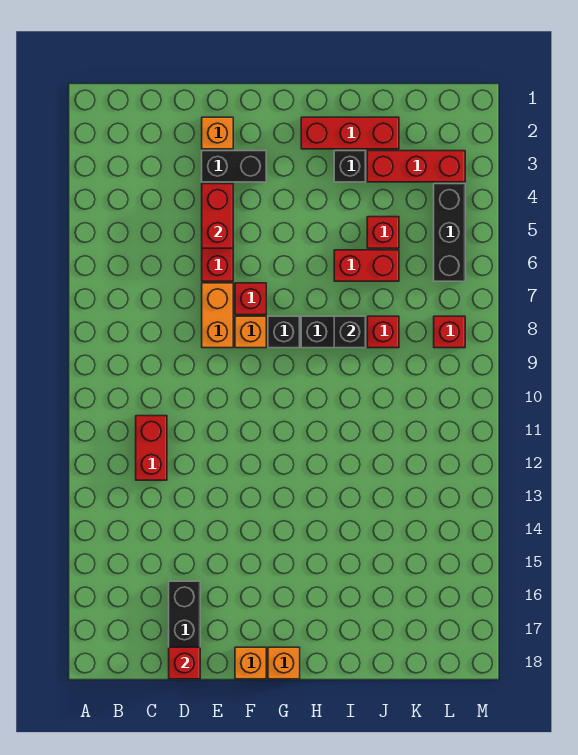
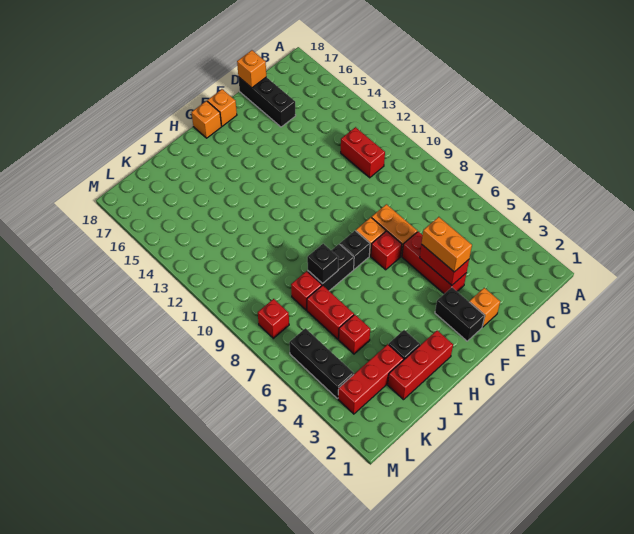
red 1x1 brick [169,647,200,679] -> orange 1x1 brick [237,50,266,88]
black 1x2 brick [202,151,266,182] -> black 1x2 brick turned to [435,287,485,341]
none -> orange 1x2 brick [422,217,472,272]
red 1x2 brick [334,250,399,281] -> red 1x2 brick turned to [307,285,354,339]

